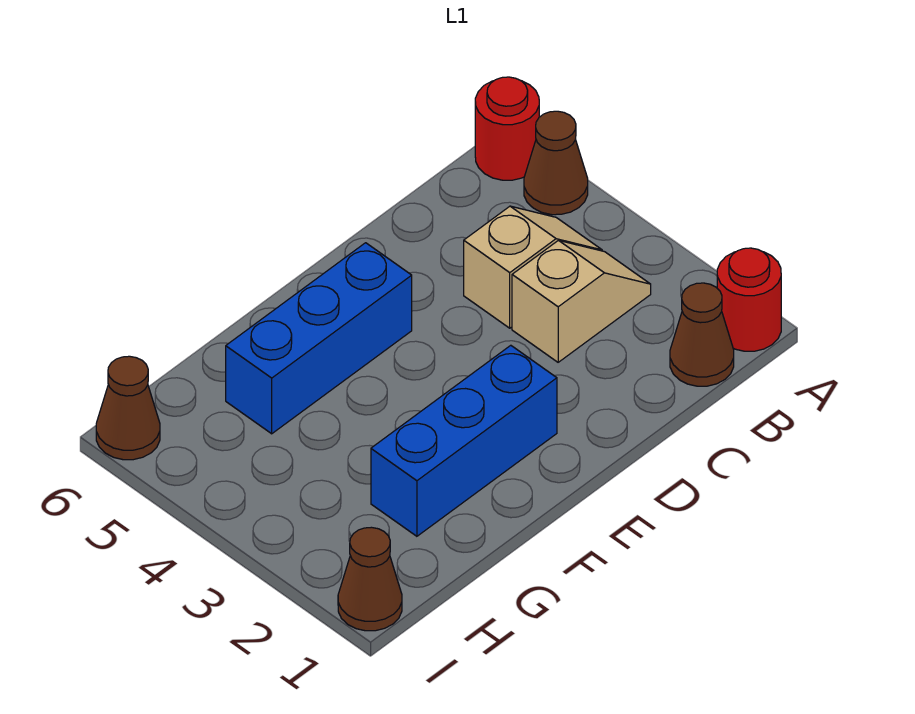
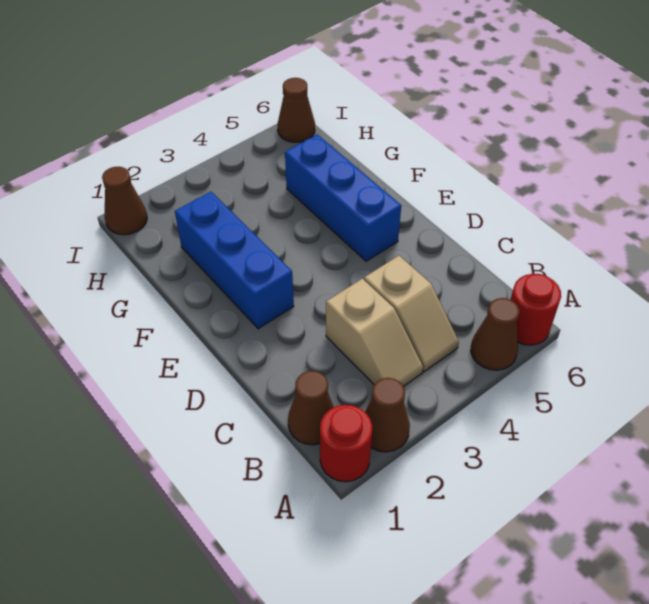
none -> brown 1x1 cone [365,378,410,452]

